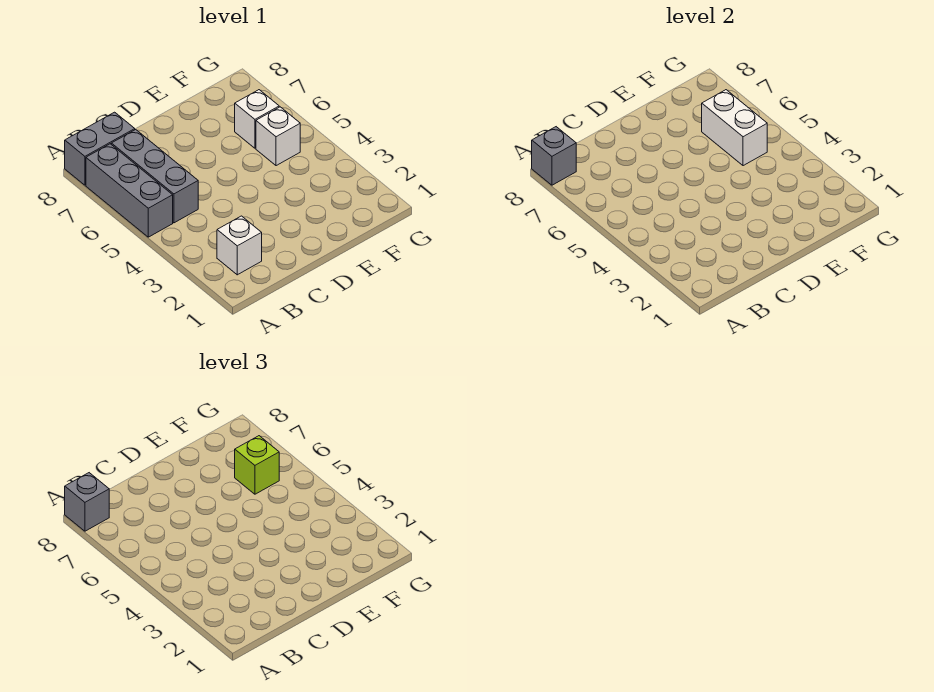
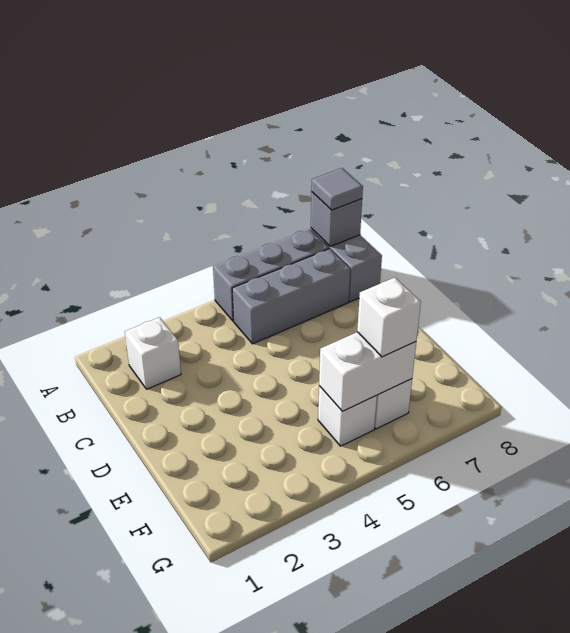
grey 1x1 brick [65,473,109,531] -> grey 1x1 tile [311,168,363,210]
lime 1x1 brick [235,436,279,494] -> white 1x1 brick [357,278,421,357]

